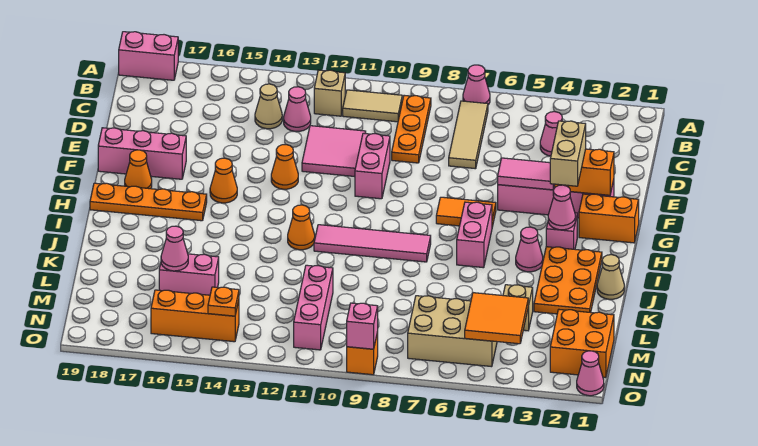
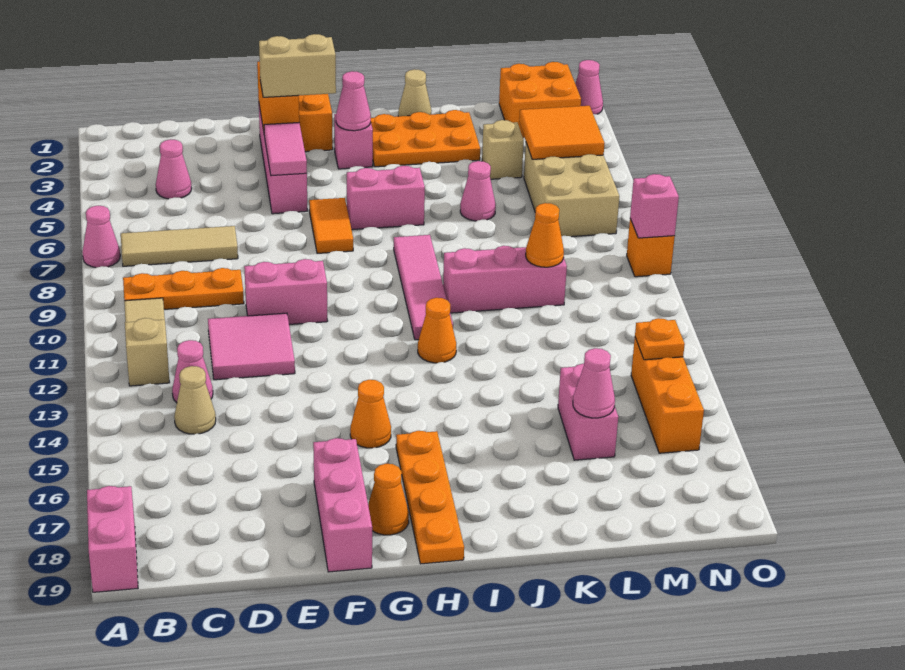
orange 1x1 cone [271,145,298,189] -> orange 1x1 cone moved to [526,203,564,267]
pink 1x1 cone [516,227,543,272] -> pink 1x1 cone moved to [460,161,496,221]
pink 1x3 brick [294,265,333,350] -> pink 1x3 brick moved to [443,246,567,313]

